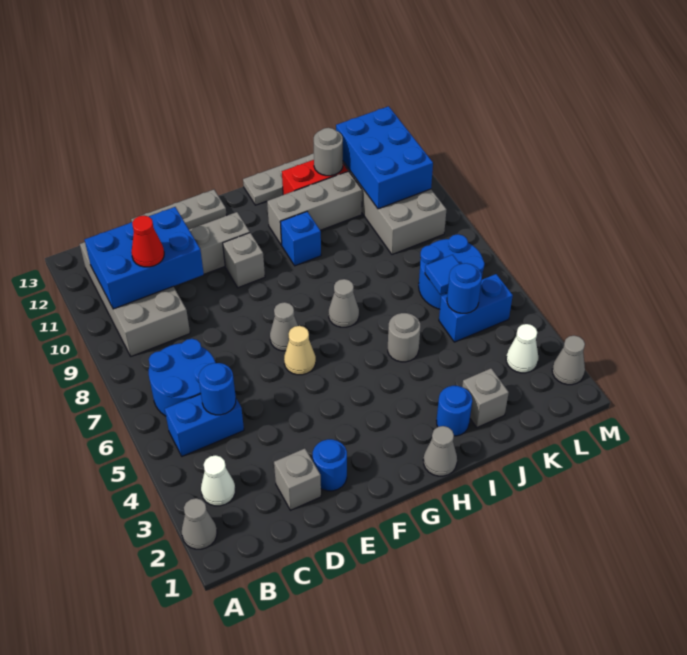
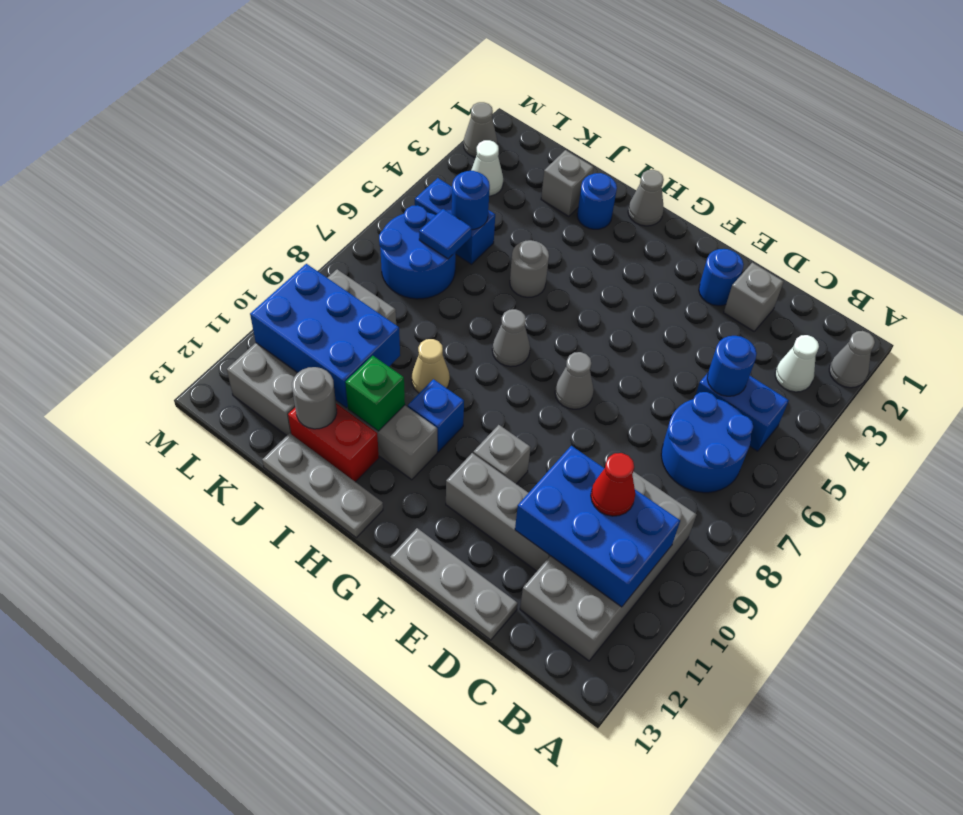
tan 1x1 cone [284,326,316,375] -> tan 1x1 cone moved to [412,339,450,393]
none -> green 1x1 brick [345,356,405,431]
blue 2x3 brick [336,106,433,209] -> blue 2x3 brick turned to [250,264,400,408]

